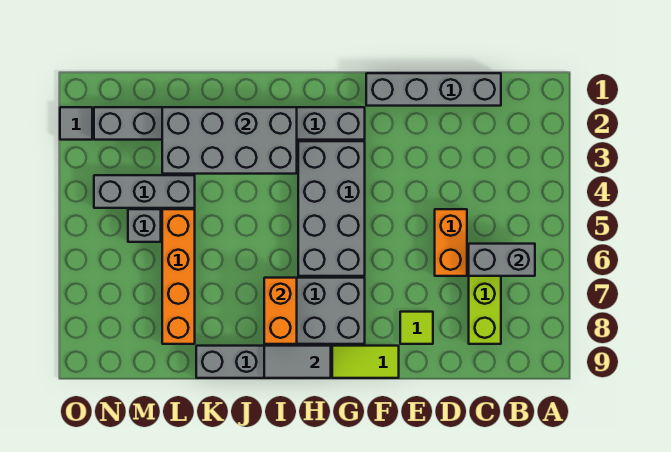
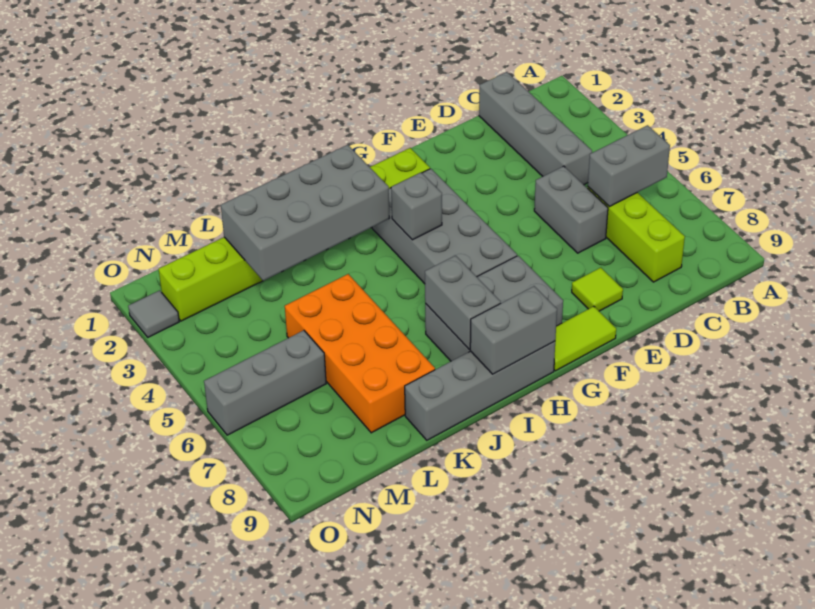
grey 1x4 brick [366,73,501,106] -> grey 1x4 brick turned to [479,72,592,185]
orange 1x2 brick [435,209,467,276] -> grey 1x2 brick [534,166,608,253]
grey 1x8 brick [94,107,365,140] -> lime 1x8 brick [159,148,430,321]
grey 1x2 tile [264,346,331,378] -> grey 1x2 brick [470,286,557,374]
orange 1x2 brick [264,278,297,344] -> grey 1x2 brick [425,256,501,350]
grey 1x3 brick [94,175,195,208] -> grey 1x3 brick moved to [204,330,326,435]
orange 1x4 brick [162,209,195,344] -> orange 2x4 brick [285,274,435,433]
grey 1x1 brick [128,209,161,242] -> grey 1x1 brick moved to [391,173,442,240]

